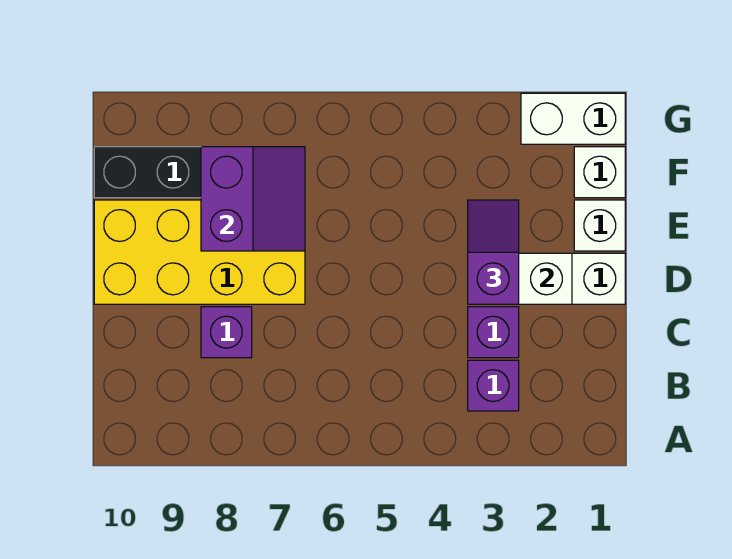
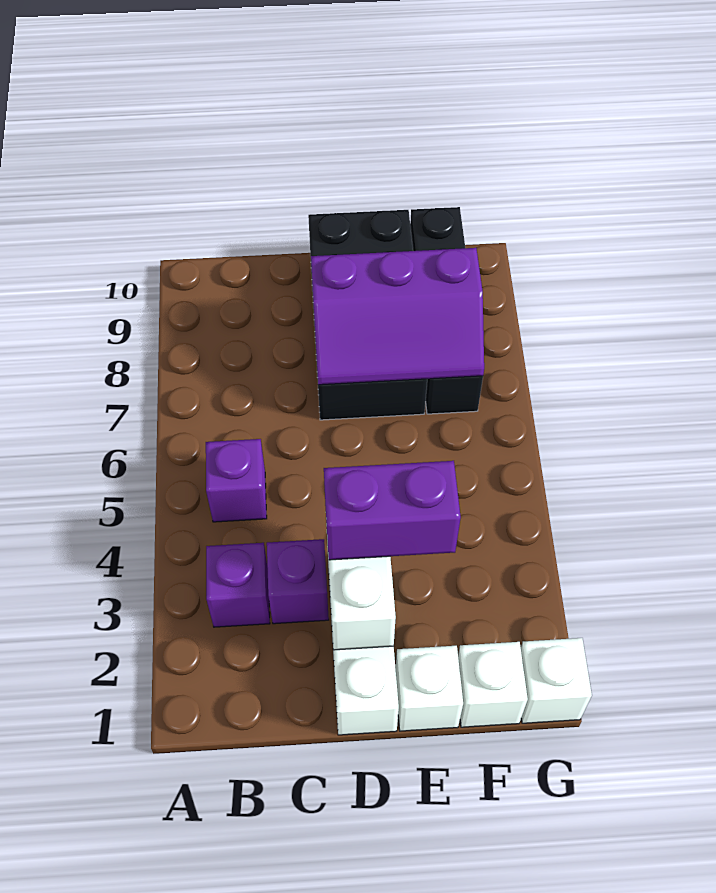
purple 1x1 brick [201,307,252,358] -> purple 1x1 brick moved to [206,439,267,522]
purple 1x2 slope [468,200,519,304] -> purple 1x2 brick [324,461,461,560]
yellow 2x4 brick [94,200,305,304] -> black 2x4 brick [308,210,427,420]
purple 2x2 slope [201,147,305,251] -> purple 2x3 slope [311,248,484,385]
white 1x2 brick [521,93,625,144] -> white 1x1 brick [521,638,592,723]

